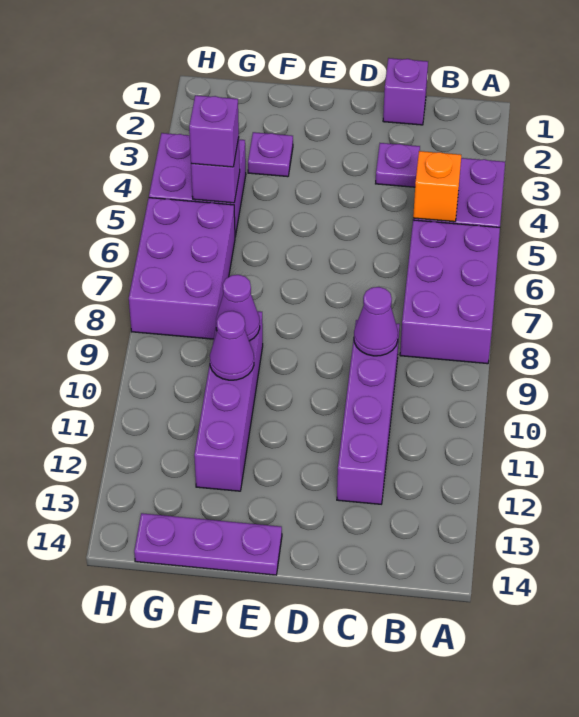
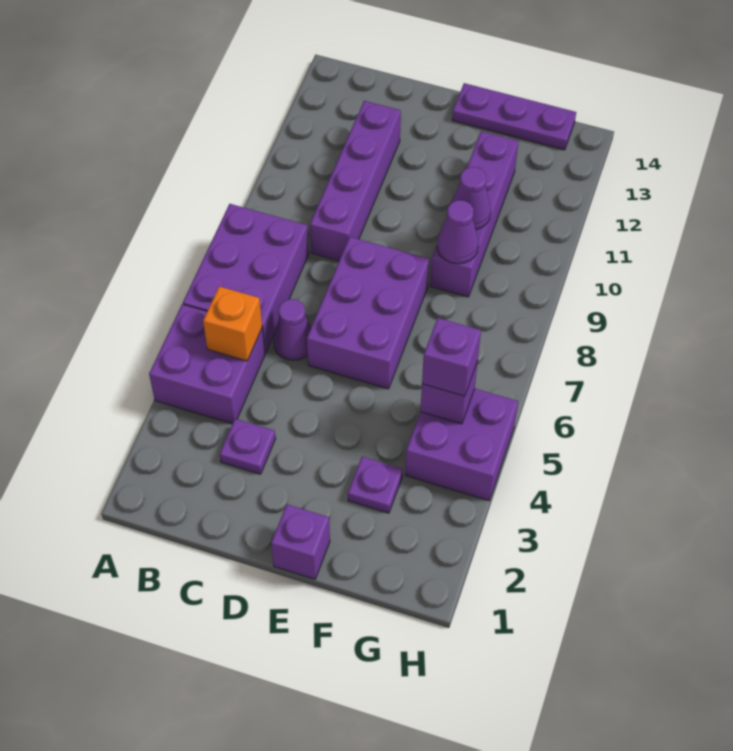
purple 1x1 brick [383,58,428,125] -> purple 1x1 brick moved to [271,504,330,579]
purple 1x1 cone [354,287,398,356] -> purple 1x1 cone moved to [273,299,311,360]
purple 2x3 brick [129,198,235,339] -> purple 2x3 brick moved to [307,237,429,389]

